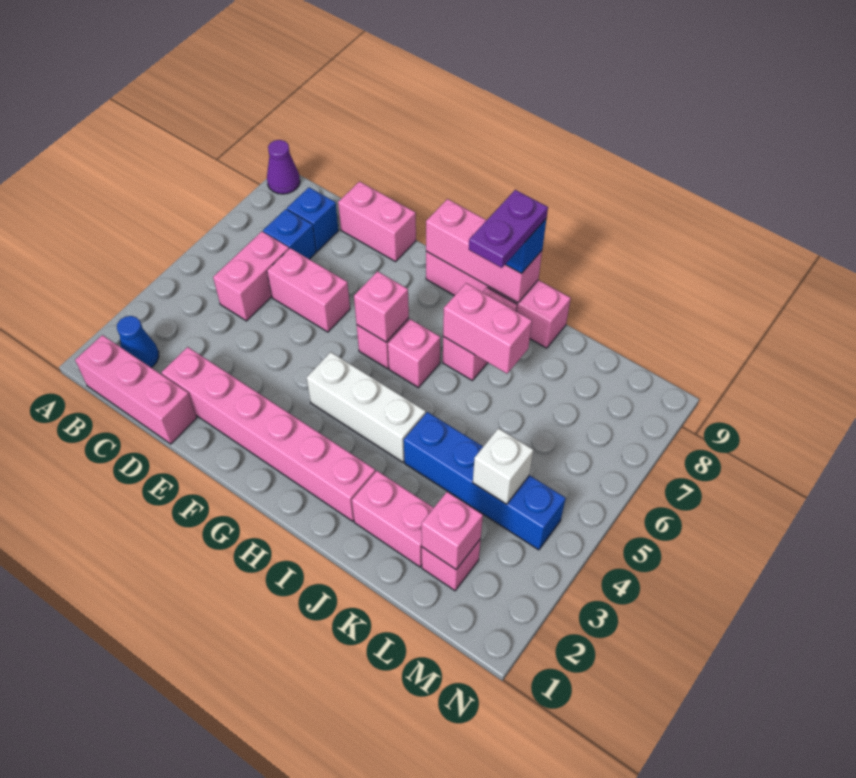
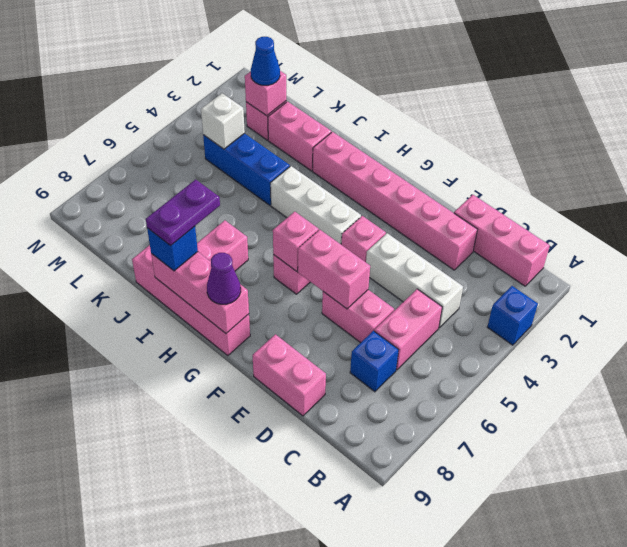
purple 1x1 cone [267,140,300,194] -> purple 1x1 cone moved to [207,253,241,304]
blue 1x1 cone [117,316,159,367] -> blue 1x1 cone moved to [251,37,280,85]
none -> white 1x3 brick [366,233,463,328]
blue 1x1 brick [287,187,339,251] -> blue 1x1 brick moved to [487,286,538,345]
pink 1x1 brick [388,319,440,388] -> pink 1x1 brick moved to [341,216,386,262]
pink 1x2 brick [443,283,532,374] -> pink 1x2 brick moved to [298,230,370,309]
blue 1x4 brick [404,412,566,550] -> blue 1x3 brick [203,133,290,205]

